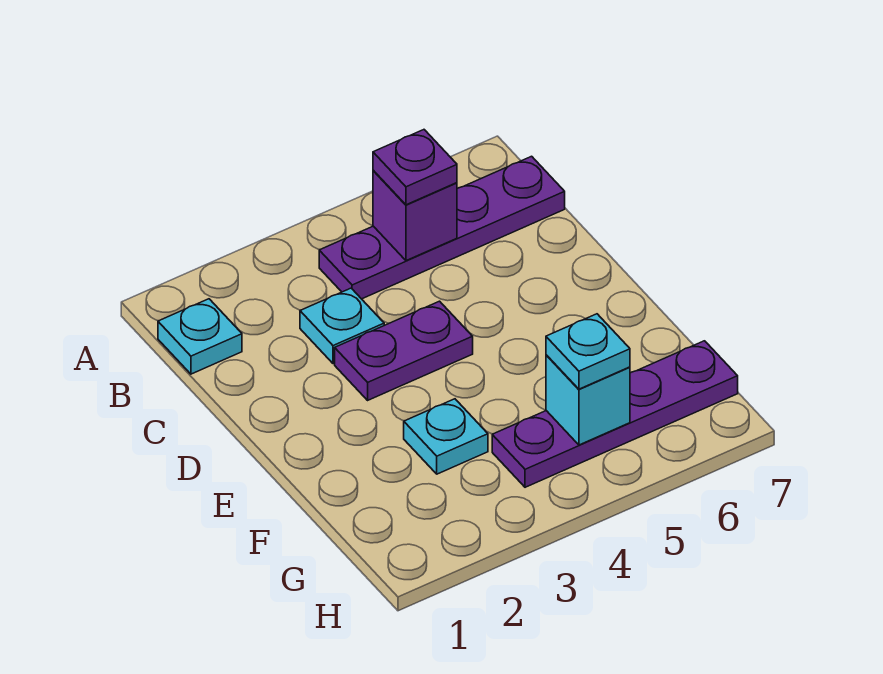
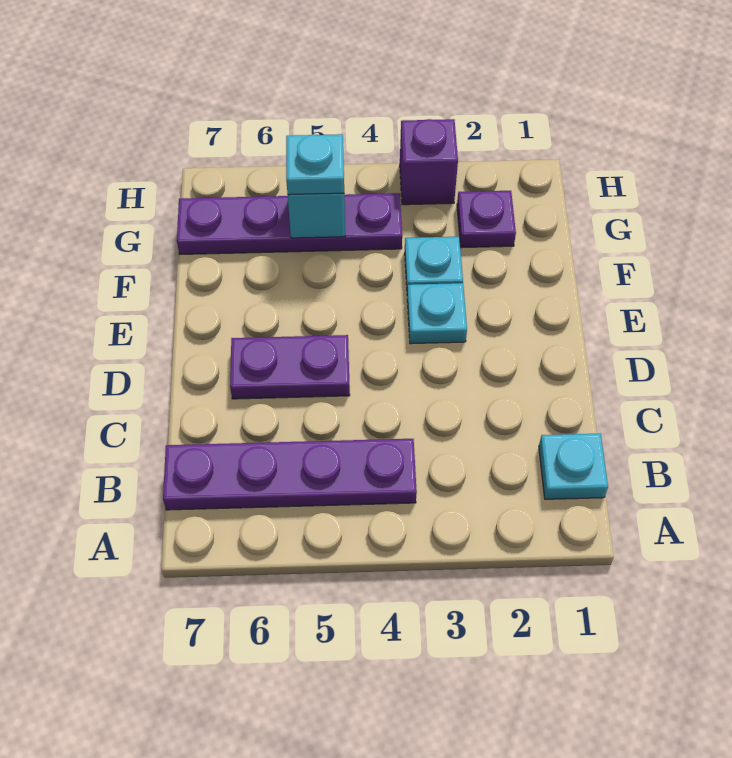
purple 1x1 brick [373,170,457,261] -> purple 1x1 brick moved to [400,119,458,205]
purple 1x1 plate [373,130,457,205] -> purple 1x1 plate moved to [457,191,516,248]
cyan 1x1 plate [300,288,384,364] -> cyan 1x1 plate moved to [407,283,467,344]
purple 1x2 plate [335,301,473,400] -> purple 1x2 plate moved to [230,335,350,399]

